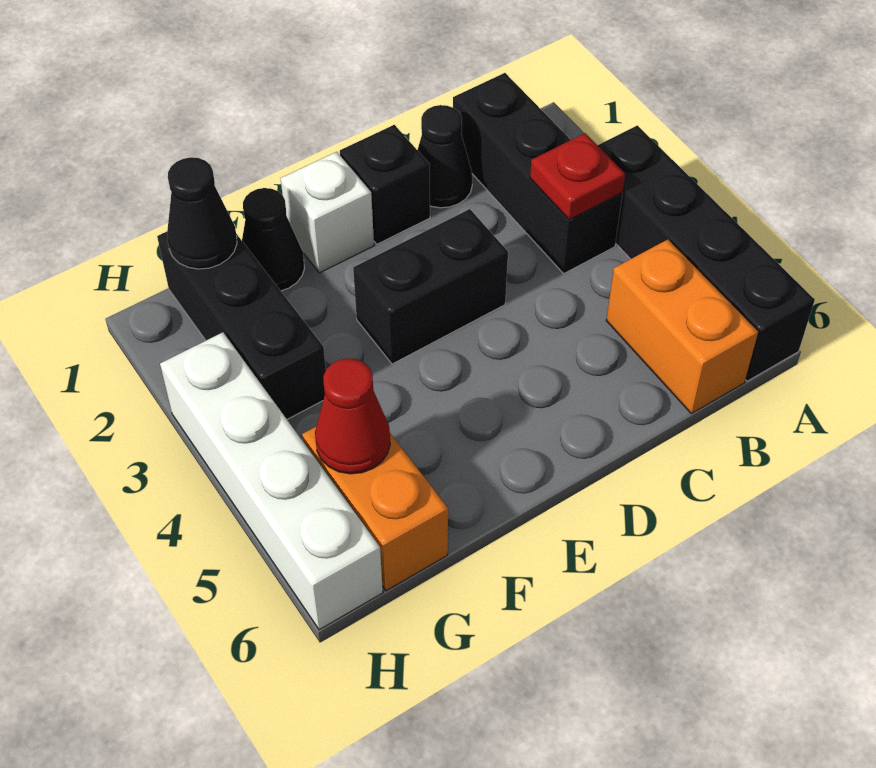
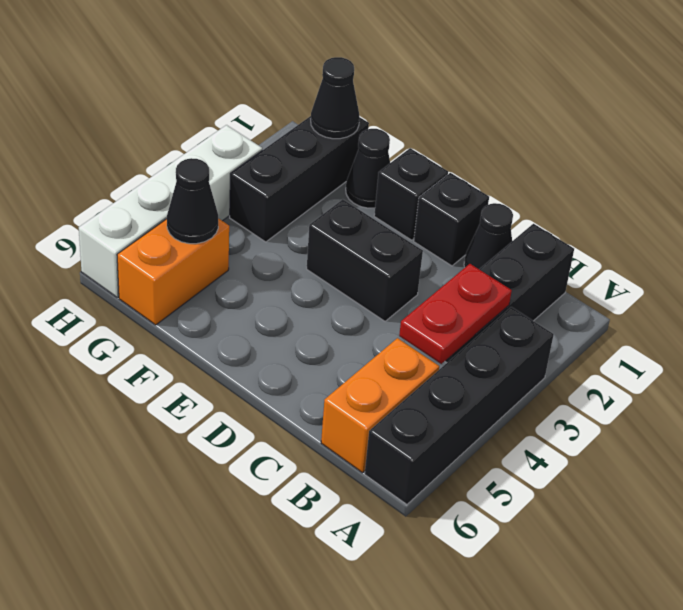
red 1x1 plate [530,133,625,220] -> red 1x2 plate [399,264,512,364]
white 1x1 brick [281,152,374,273] -> black 1x1 brick [374,148,448,240]
red 1x1 cone [315,358,390,474] -> black 1x1 cone [167,158,218,244]

